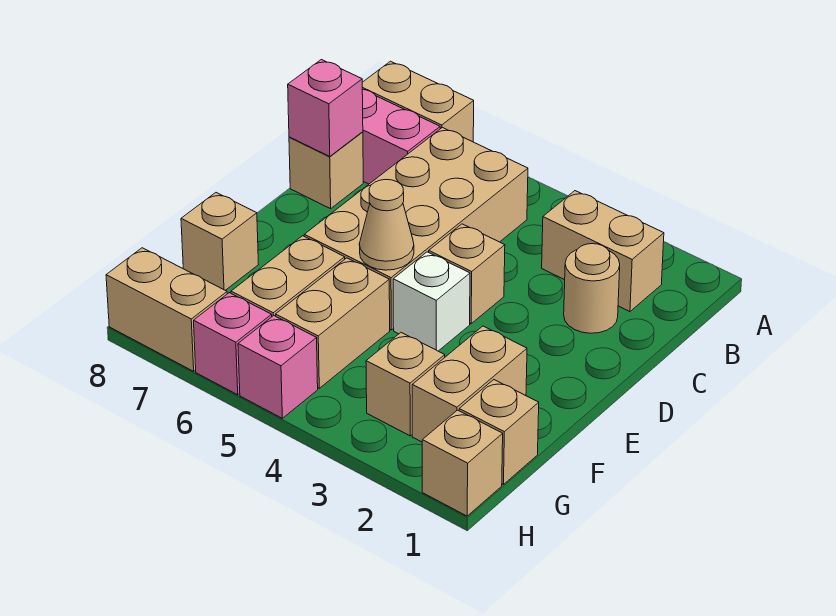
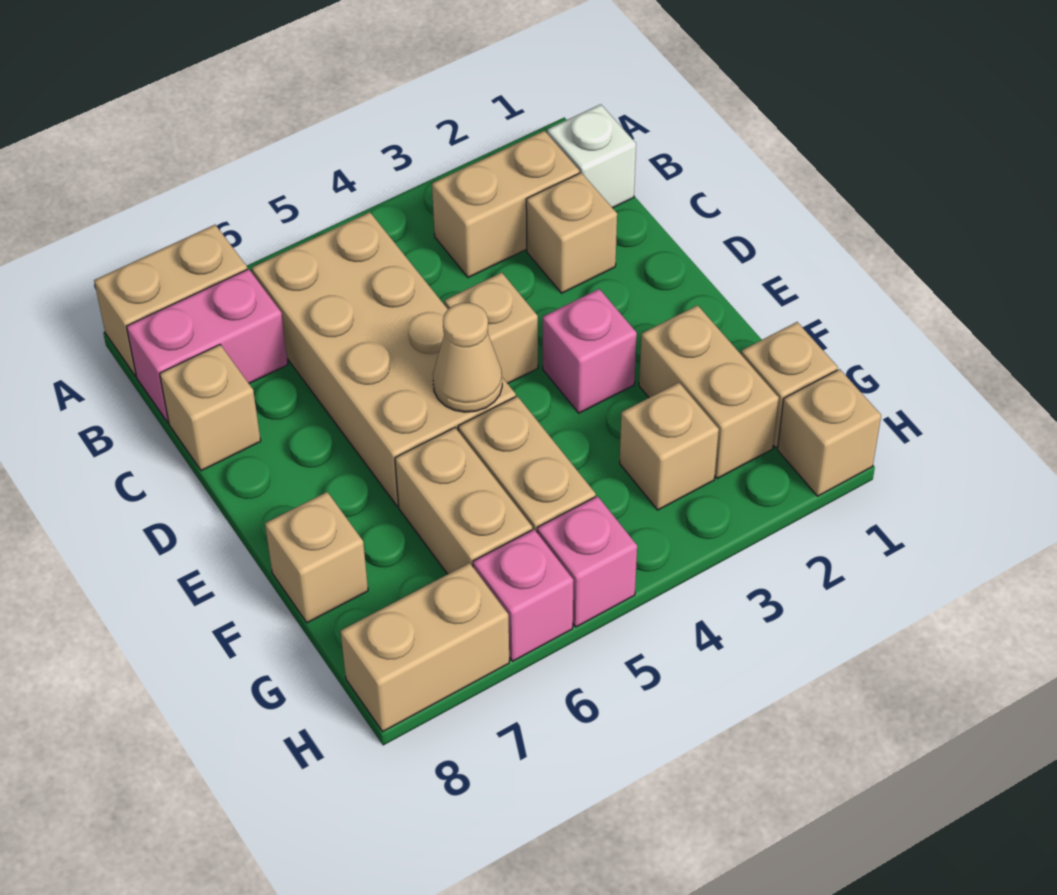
tan 1x1 round brick [564,244,620,333] -> tan 1x1 brick [526,173,617,293]
pink 1x1 brick [288,60,363,156] -> pink 1x1 brick moved to [543,289,637,413]
white 1x1 brick [393,252,470,351] -> white 1x1 brick moved to [547,104,636,208]

